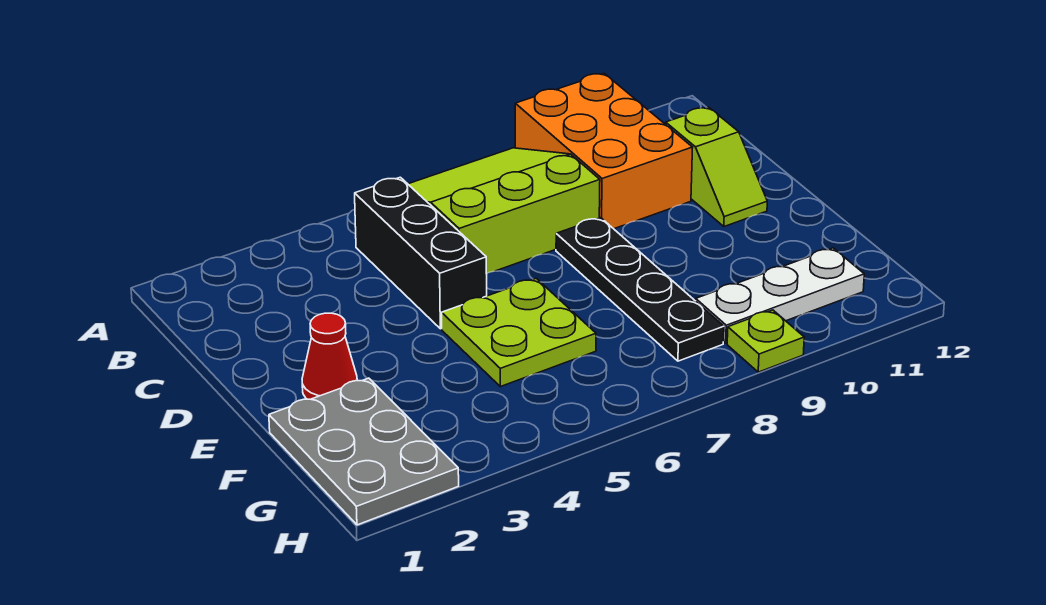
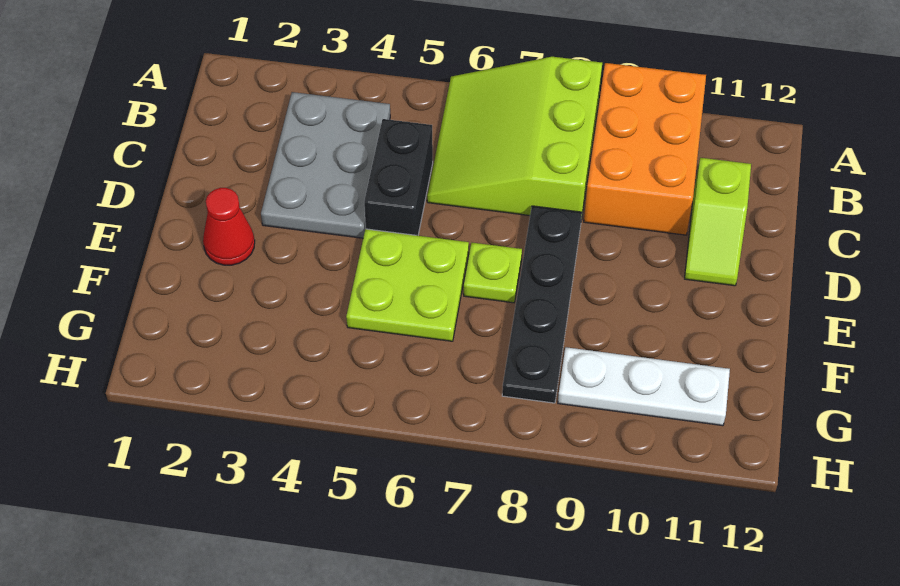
lime 3x3 slope [408,148,600,274] -> lime 3x3 slope turned to [427,57,602,216]
black 1x3 brick [355,177,487,329] -> black 1x2 brick [364,119,433,236]
grey 2x3 plate [269,378,459,525] -> grey 2x3 plate moved to [261,92,390,238]
lime 1x1 plate [727,310,804,372] -> lime 1x1 plate moved to [464,243,522,303]

